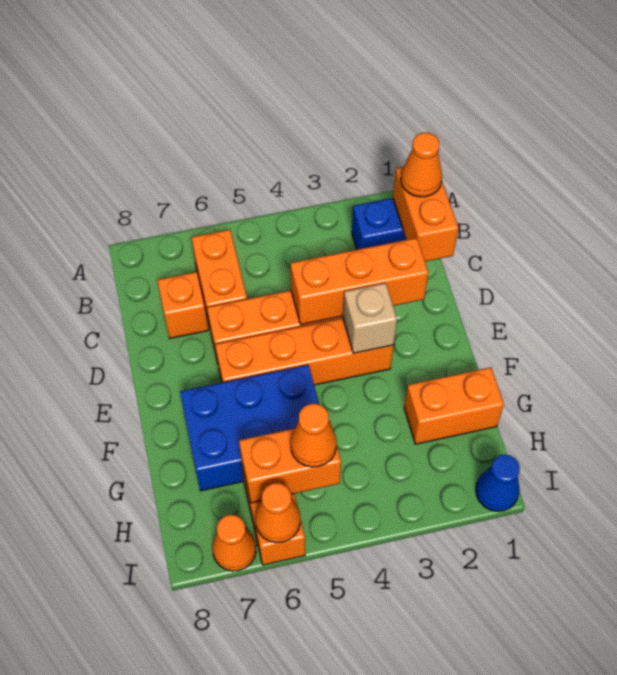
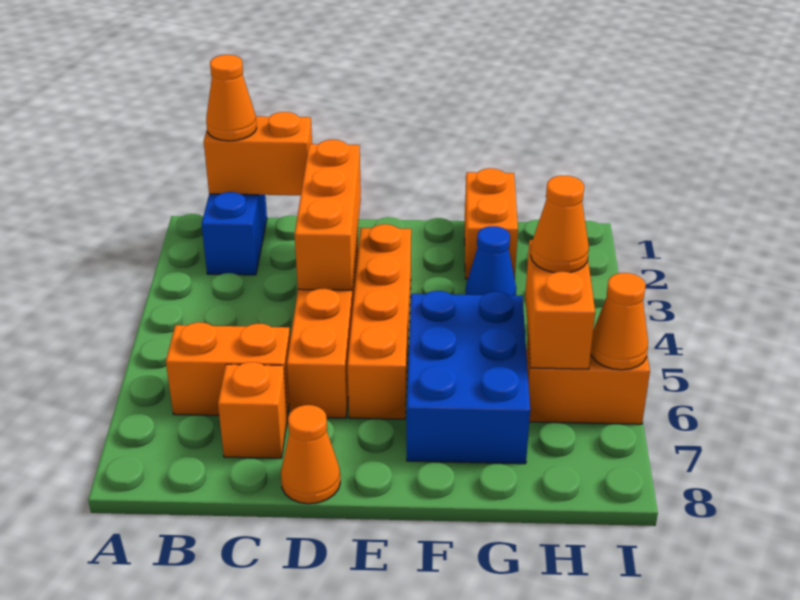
tan 1x1 brick [343,283,397,353] -> none
blue 1x1 cone [476,455,520,511] -> blue 1x1 cone moved to [466,226,516,296]
orange 1x1 cone [212,515,256,571] -> orange 1x1 cone moved to [281,405,340,504]

